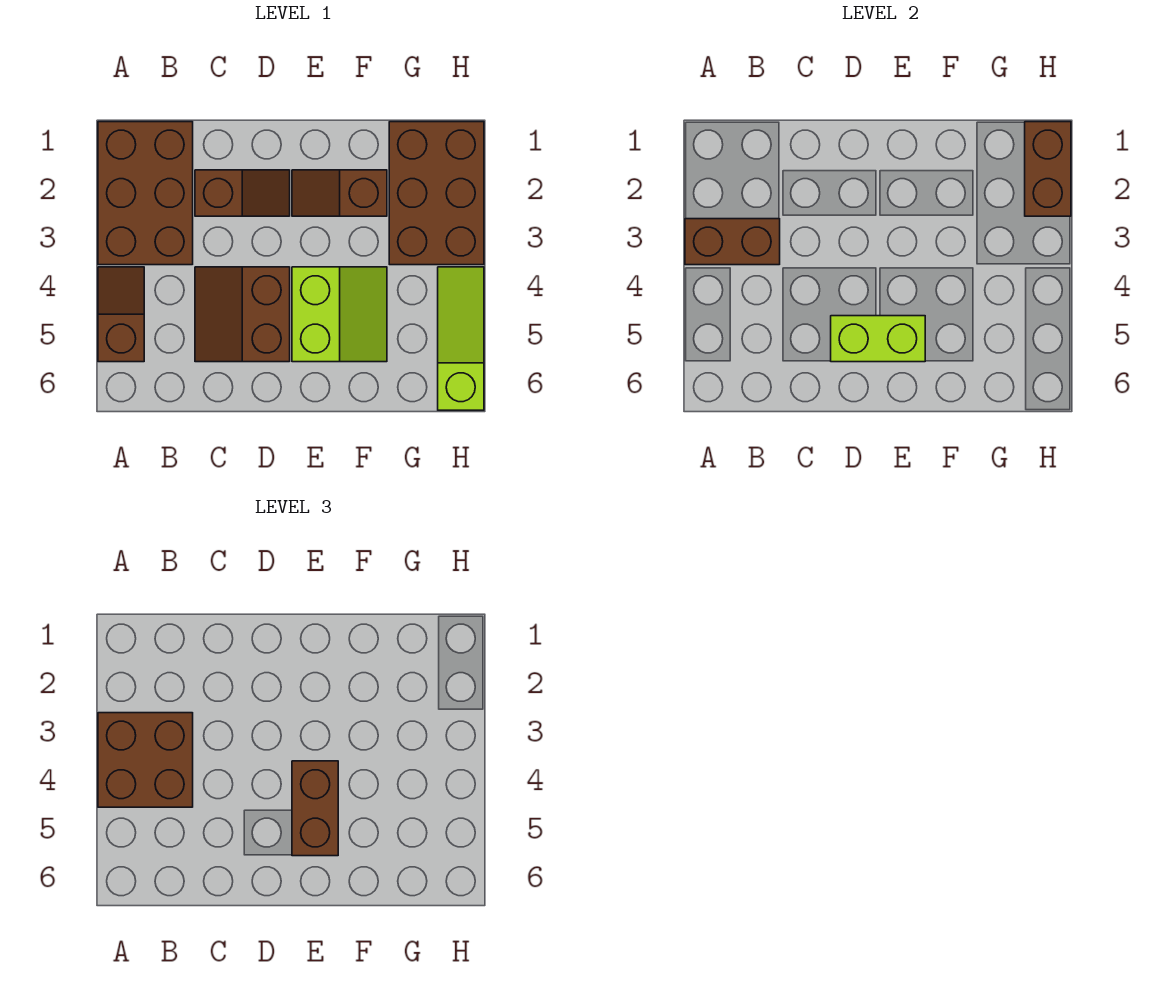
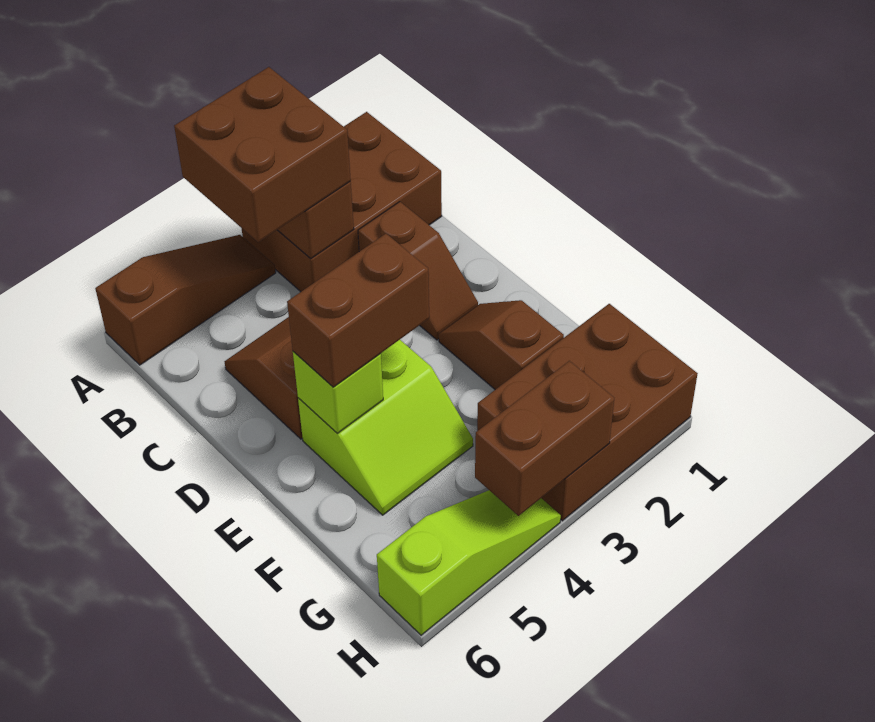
brown 1x2 slope [98,267,144,362] -> brown 1x3 slope [95,235,276,365]
lime 1x2 brick [831,316,925,362] -> lime 1x1 brick [293,352,383,433]
brown 1x2 brick [1025,122,1071,216] -> brown 1x2 brick moved to [475,361,614,516]

